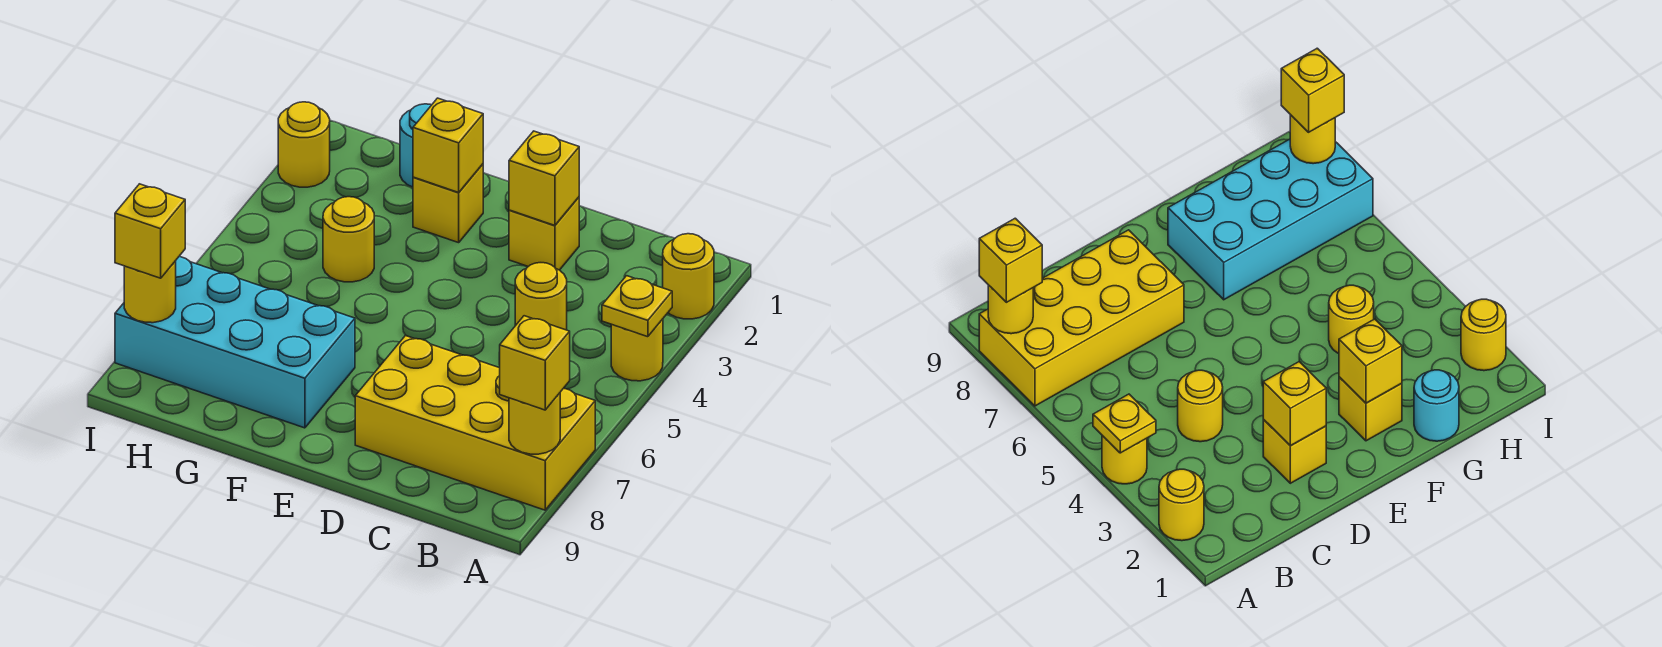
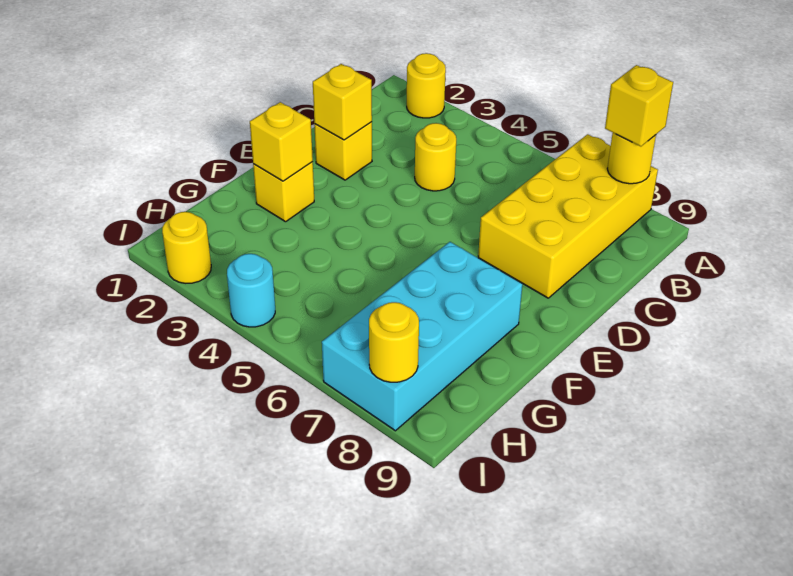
yellow 1x1 round brick [611,319,663,381] -> none
yellow 1x1 plate [602,276,672,337] -> none
cyan 1x1 round brick [400,104,431,187] -> cyan 1x1 round brick moved to [227,254,275,327]
yellow 1x1 round brick [323,197,374,282] -> none
yellow 1x1 brick [115,184,185,278] -> none

